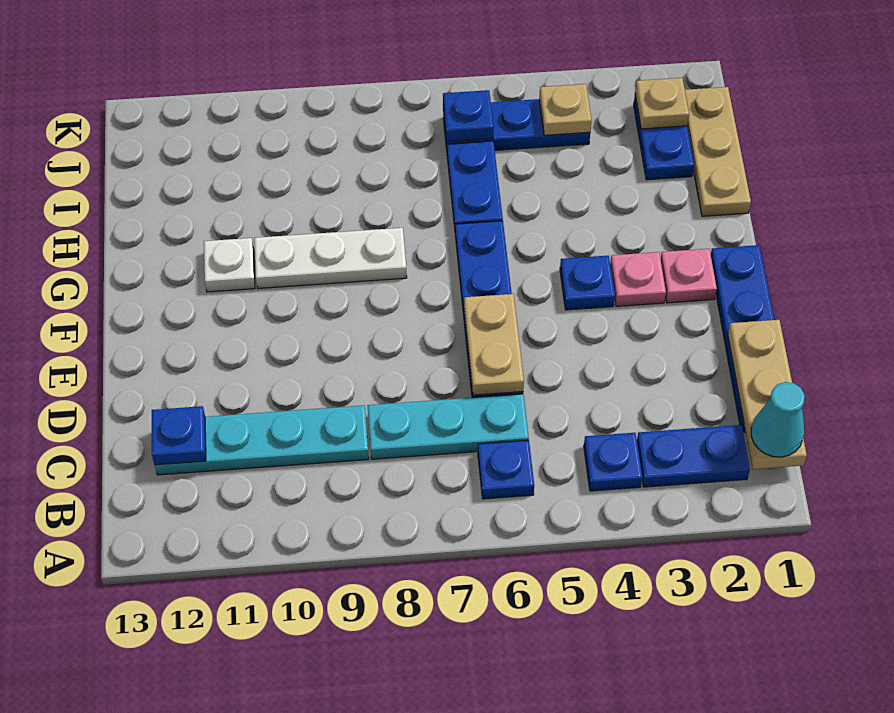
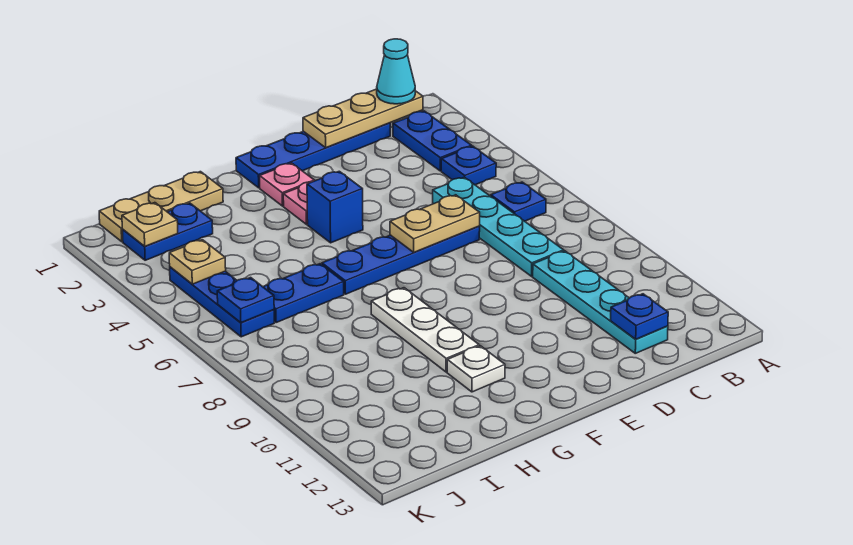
cyan 1x3 plate [367,394,529,459] -> cyan 1x4 plate [433,177,564,276]
blue 1x1 plate [560,256,615,310] -> blue 1x1 brick [307,171,363,243]

